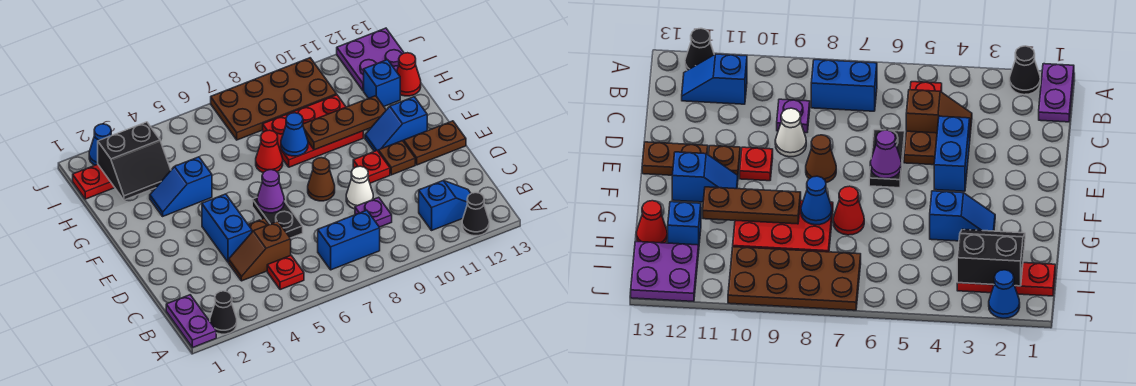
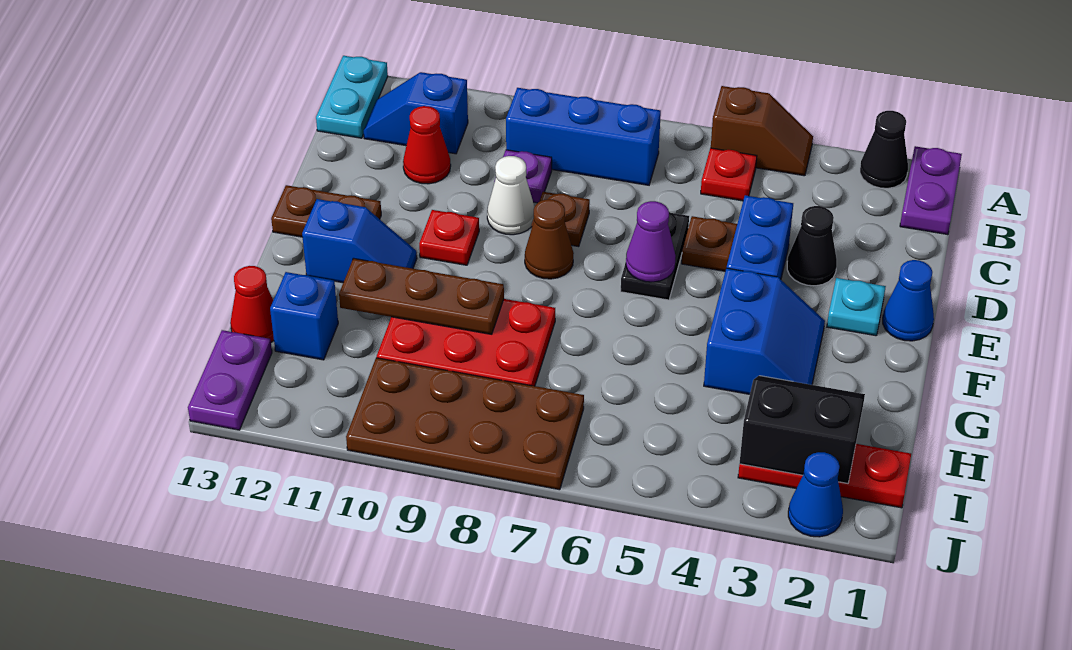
black 1x1 cone [462,193,489,236] -> black 1x1 cone moved to [787,206,837,286]
none -> cyan 1x2 plate [316,56,388,138]
blue 1x2 brick [318,210,380,270] -> blue 1x3 brick [506,88,661,185]
brown 1x2 slope [229,221,291,281] -> brown 1x2 slope moved to [711,86,813,176]
none -> cyan 1x1 plate [827,278,886,336]
brown 1x1 plate [379,141,415,175] -> brown 1x1 plate moved to [532,192,590,247]
blue 1x2 slope [150,157,212,216] -> blue 2x2 slope [704,268,825,394]
red 1x1 cone [256,130,283,172] -> red 1x1 cone moved to [403,106,451,184]
blue 1x1 cone [281,113,308,156] -> blue 1x1 cone moved to [883,260,934,341]
purple 2x2 plate [337,28,404,91] -> purple 1x2 plate [188,330,272,430]

